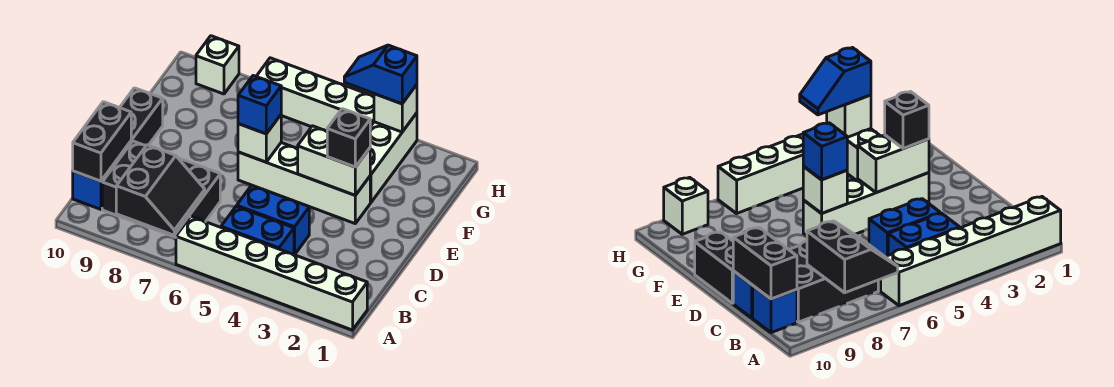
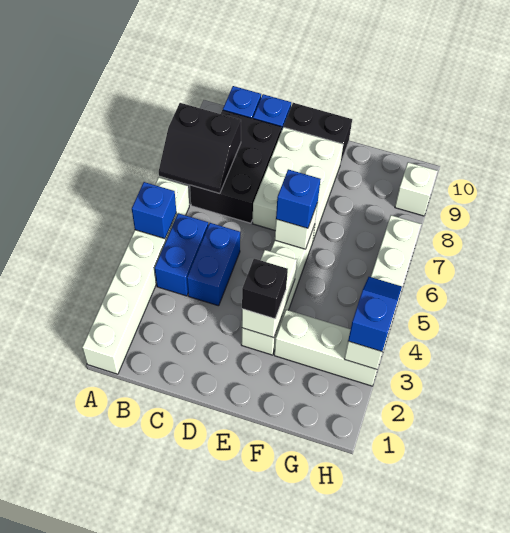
none -> blue 1x1 brick [132,182,176,239]
black 1x2 brick [73,102,131,181] -> none
none -> white 2x3 brick [252,127,343,240]

